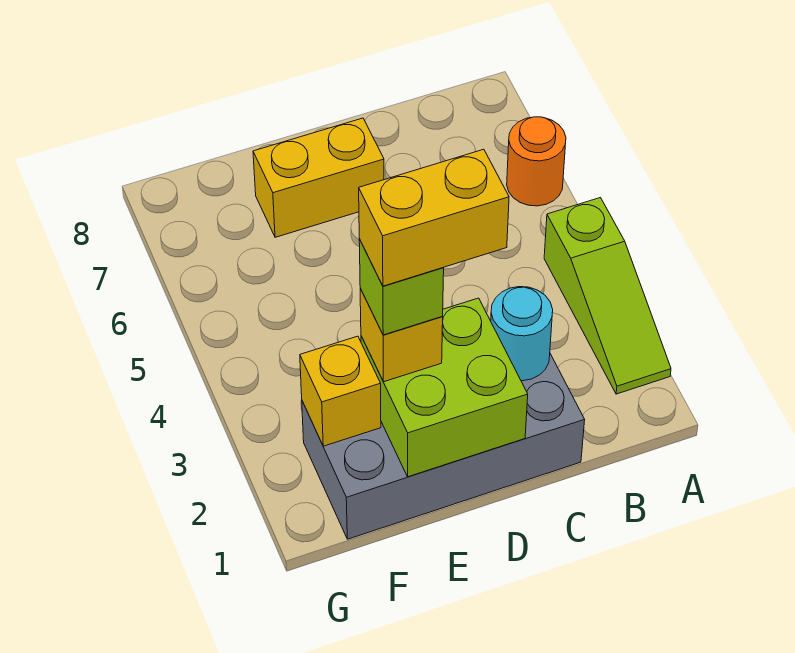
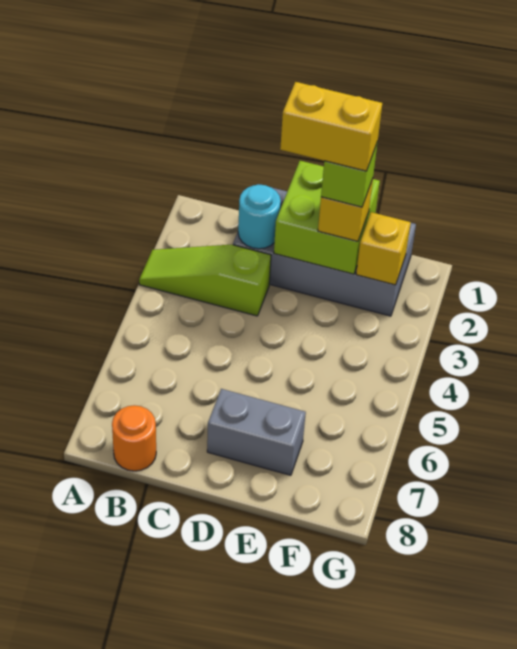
lime 1x3 slope [544,198,671,394] -> lime 1x3 slope turned to [139,245,271,316]
orange 1x1 round brick [507,117,566,206] -> orange 1x1 round brick moved to [112,405,156,471]
yellow 1x2 brick [253,118,384,237] -> grey 1x2 brick [207,389,306,475]

